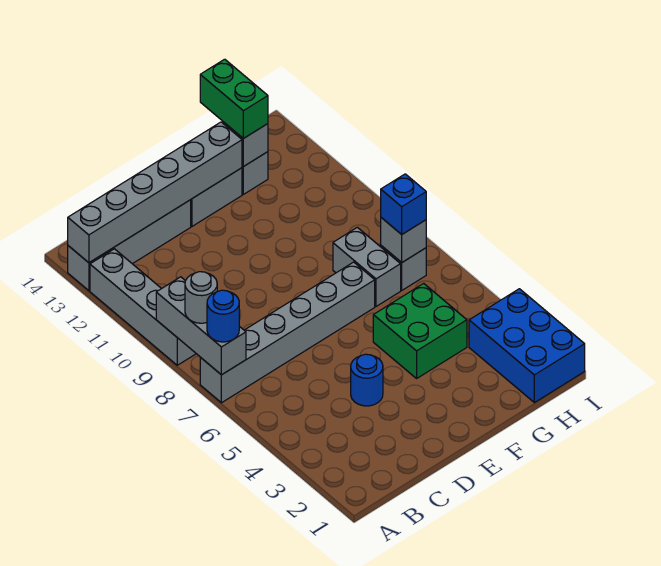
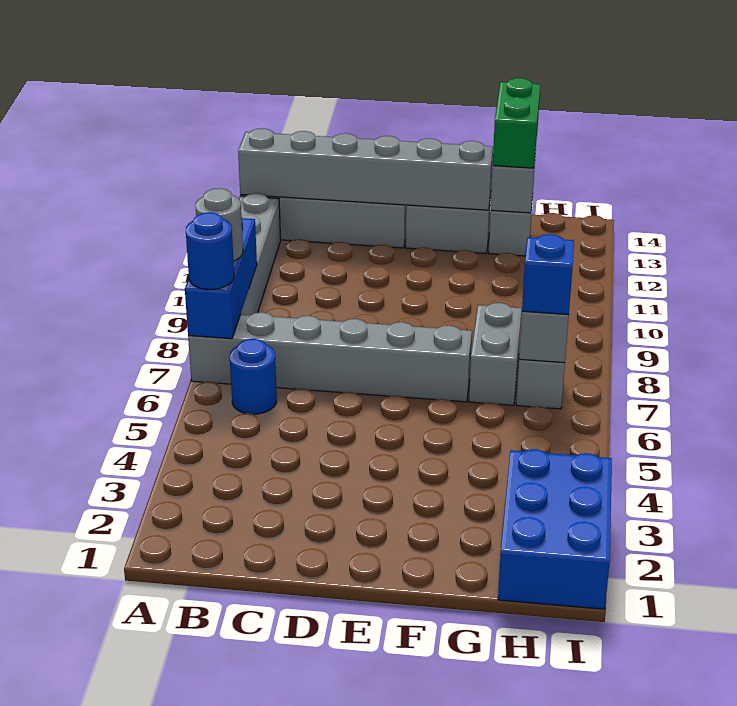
grey 1x3 brick [156,277,246,375] -> blue 1x3 brick [185,217,257,339]
blue 1x1 round brick [351,354,383,406] -> blue 1x1 round brick moved to [230,339,277,414]
green 2x2 brick [373,283,467,378] -> none

